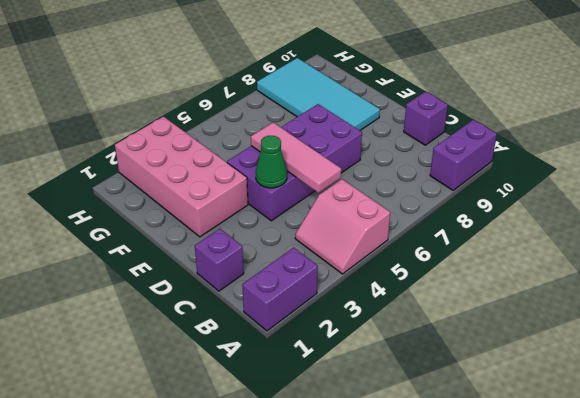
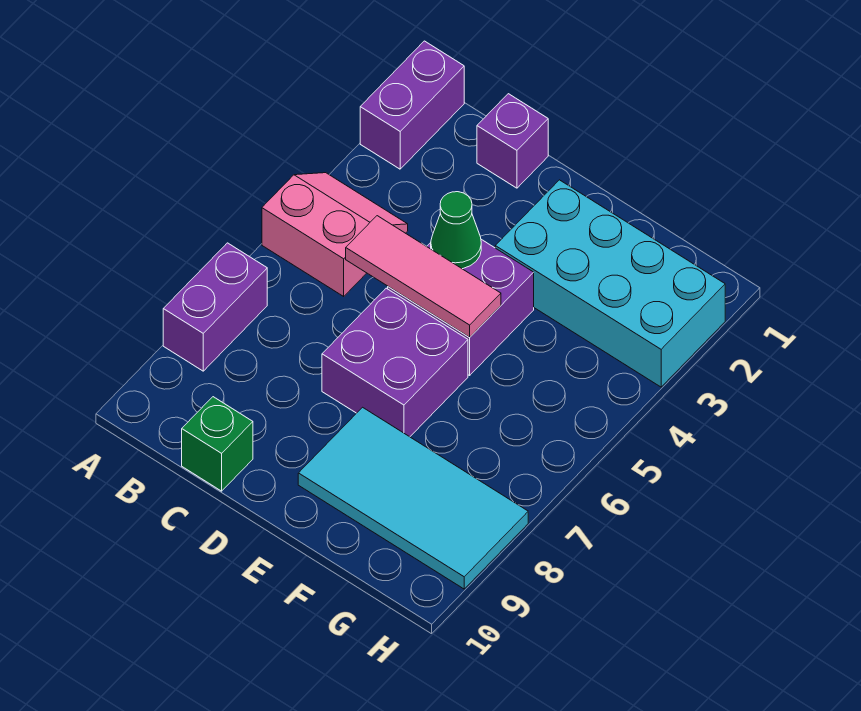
purple 1x2 brick [430,120,497,190] -> purple 1x2 brick moved to [163,243,267,371]
purple 1x1 brick [404,91,448,145] -> green 1x1 brick [182,397,253,491]
pink 2x4 brick [115,117,248,237] -> cyan 2x4 brick [495,180,725,387]

